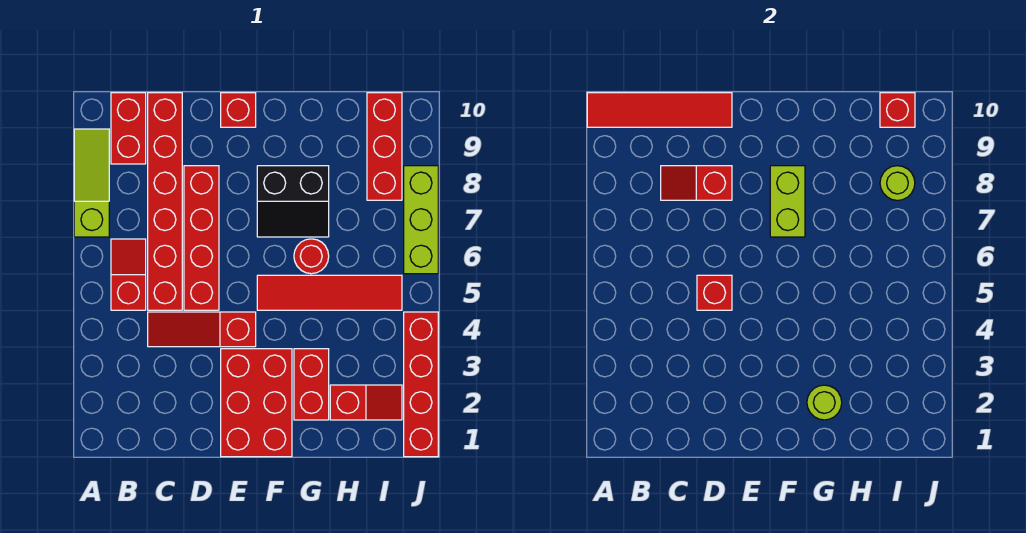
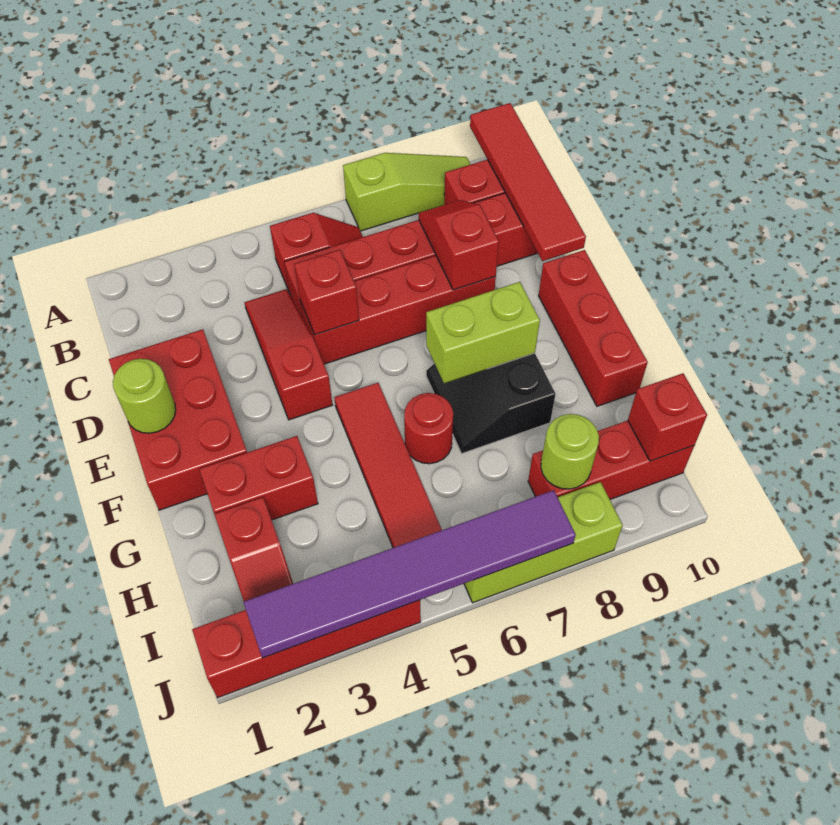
red 2x3 brick [221,349,292,457] -> red 2x3 brick turned to [109,329,247,510]
red 1x1 brick [221,93,256,127] -> red 1x3 brick [539,250,648,406]
lime 1x1 round brick [807,385,842,420] -> lime 1x1 round brick moved to [113,359,176,433]
none -> purple 1x6 tile [244,490,576,658]

